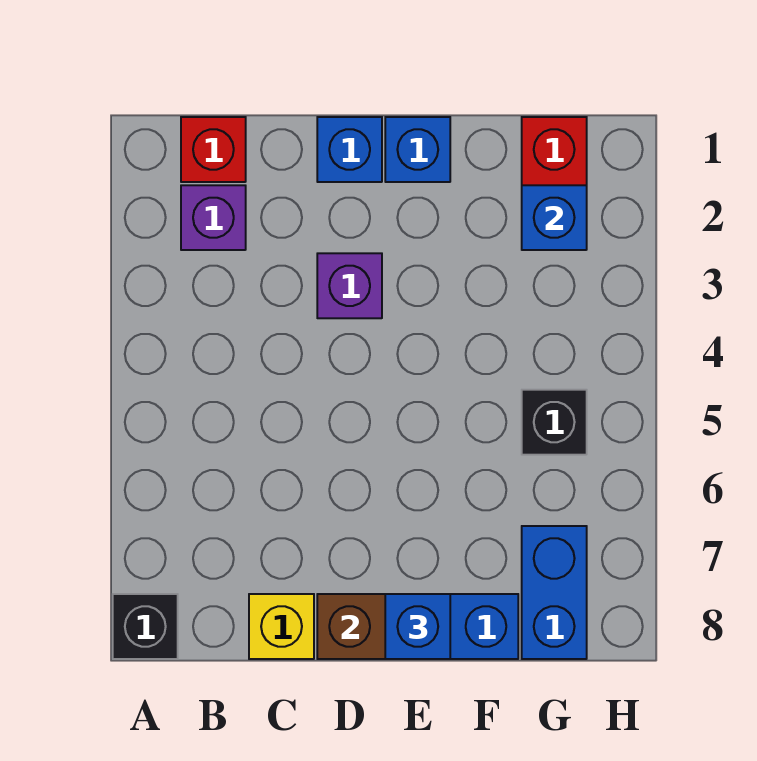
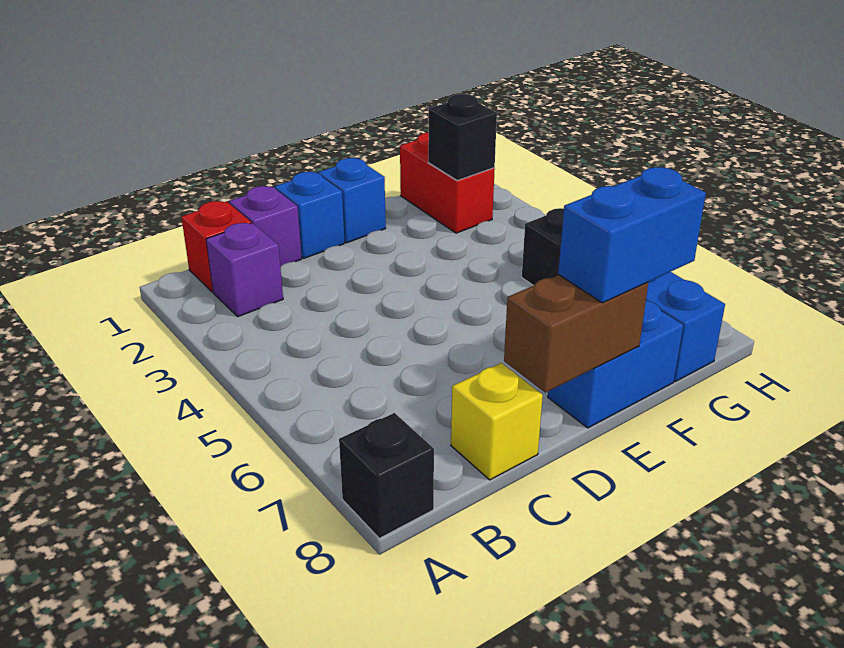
purple 1x1 brick [317,253,382,318] -> purple 1x1 brick moved to [229,186,302,266]
blue 1x1 brick [385,594,450,659] -> blue 1x2 brick [558,167,706,303]
blue 1x1 brick [522,185,587,250] -> black 1x1 brick [428,94,497,181]

